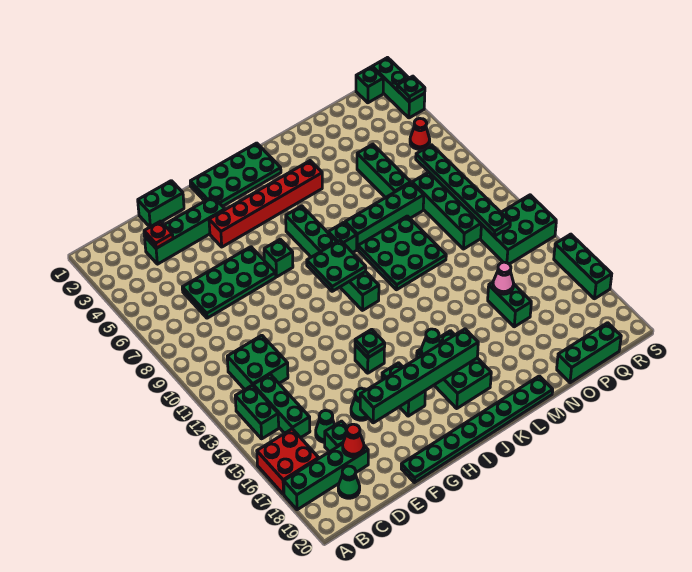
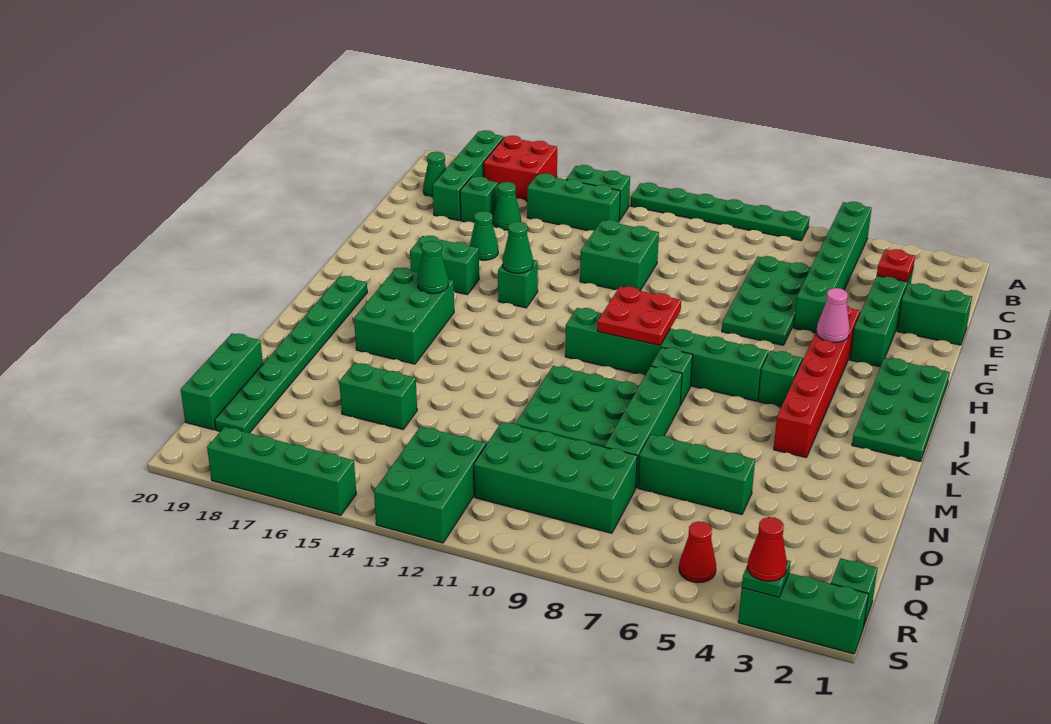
green 2x2 brick [227,335,288,389] -> green 2x2 brick moved to [580,220,659,291]
red 1x1 cone [343,424,364,457] -> red 1x1 cone moved to [747,517,787,581]
green 1x2 brick [138,181,184,227] -> green 1x2 brick turned to [897,283,972,345]
green 1x6 brick [360,329,478,423] -> green 1x6 brick moved to [794,202,872,333]
green 1x8 plate [401,376,553,483] -> green 1x8 plate moved to [215,276,367,433]
green 1x1 brick [264,239,293,277] -> green 1x1 brick moved to [758,351,802,407]
green 1x1 plate [355,329,385,358] -> green 1x1 cone [503,222,533,273]
green 2x2 plate [307,240,366,291] -> red 2x2 plate [598,287,681,345]
green 2x3 brick [417,331,491,408] -> green 2x3 brick turned to [354,268,454,364]
pink 1x1 cone [493,262,514,294] -> pink 1x1 cone moved to [816,288,850,342]
green 1x6 plate [416,145,510,236] -> green 1x6 plate moved to [631,183,810,241]
green 1x3 brick [554,234,612,299] -> green 1x4 brick [207,427,356,515]

